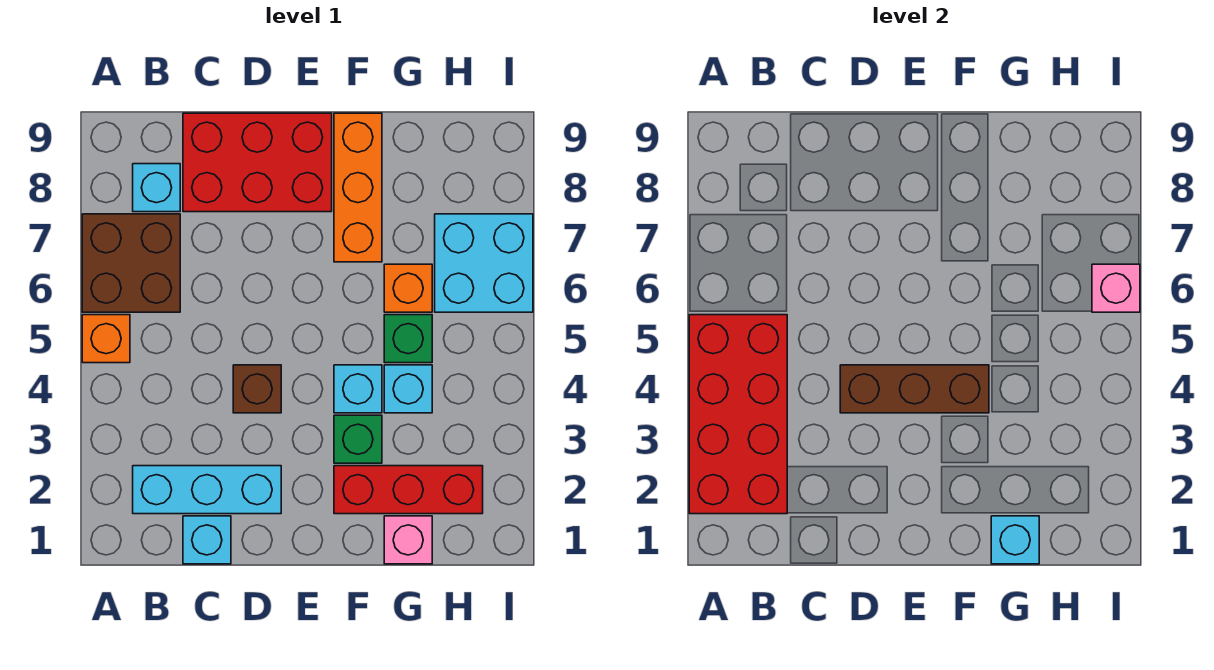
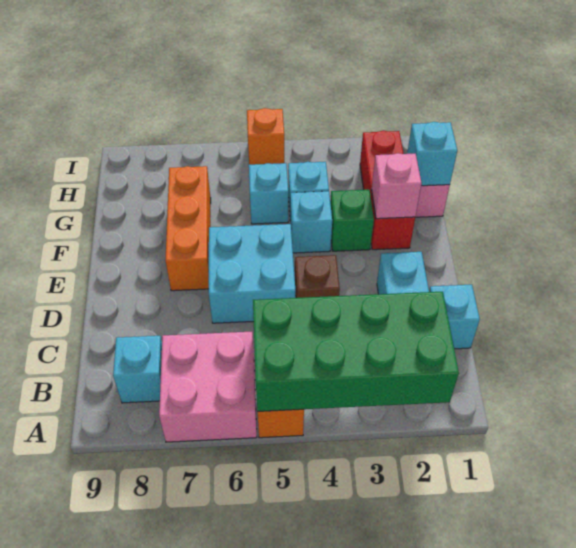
red 2x4 brick [689,315,787,514] -> green 2x4 brick [253,292,459,411]
brown 2x2 brick [82,214,180,312] -> pink 2x2 brick [159,332,257,442]
red 2x3 brick [183,113,332,212] -> none
brown 1x3 brick [840,365,989,413] -> none
orange 1x3 brick [334,113,382,262] -> orange 1x3 brick turned to [165,166,211,291]
green 1x1 brick [384,315,432,363] -> cyan 1x1 brick [249,163,288,224]
orange 1x1 brick [384,264,432,312] -> orange 1x1 brick moved to [247,108,284,165]
cyan 2x2 brick [435,214,533,312] -> cyan 2x2 brick moved to [209,224,296,323]
pink 1x1 brick [1092,264,1140,312] -> pink 1x1 brick moved to [372,153,421,219]

